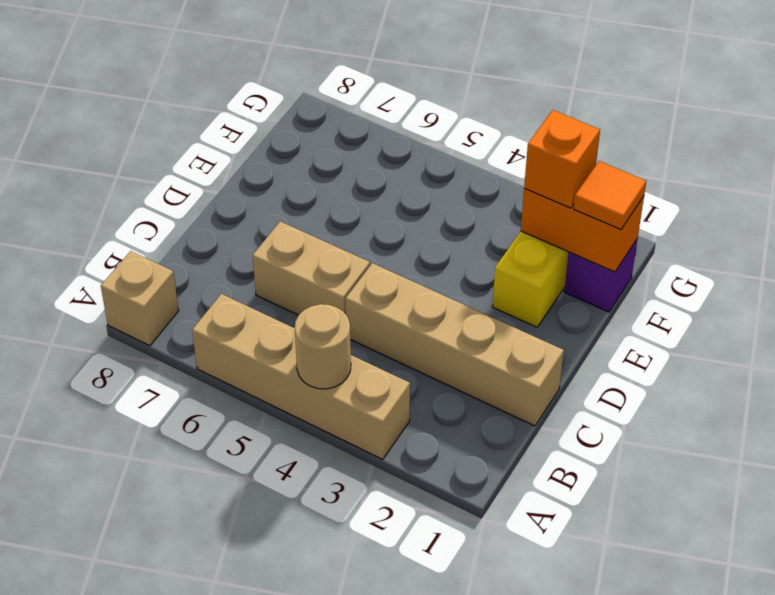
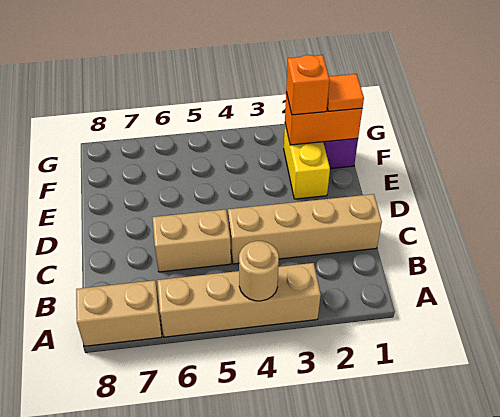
tan 1x1 brick [101,251,179,346] -> tan 1x2 brick [76,280,162,346]

